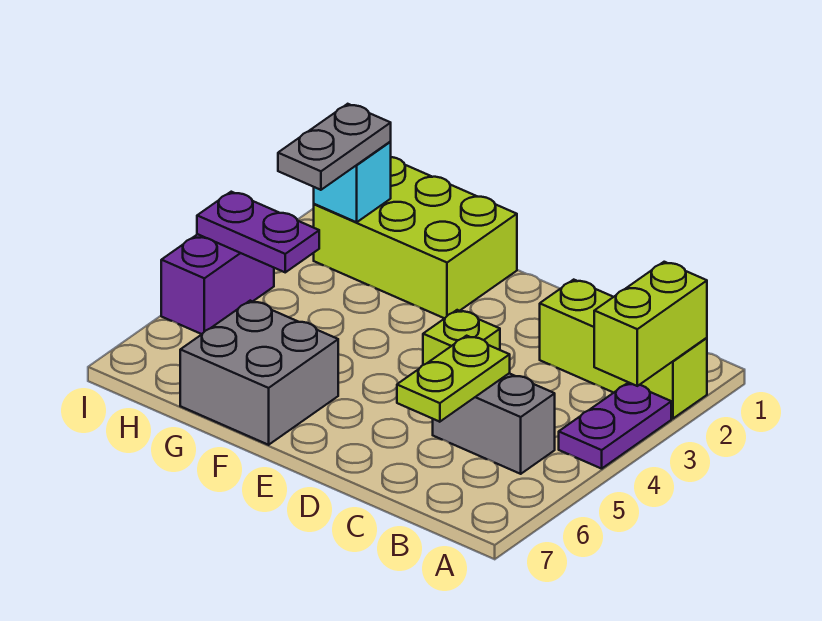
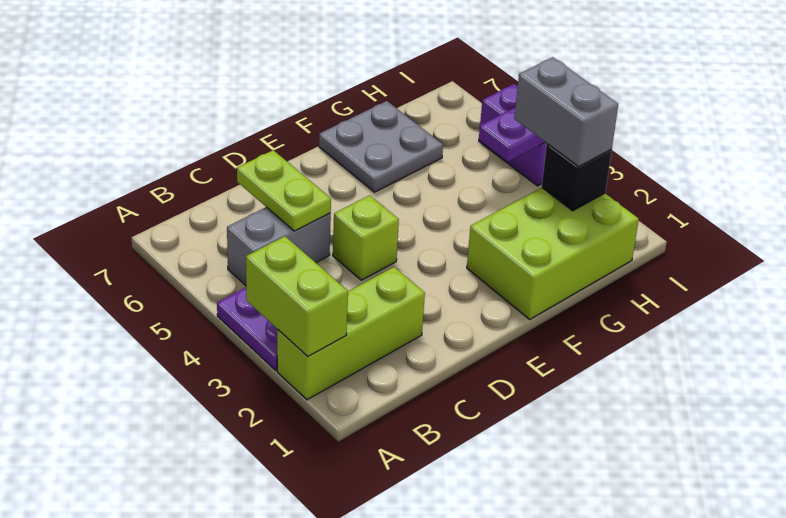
grey 2x2 brick [180,301,338,445] -> grey 2x2 plate [319,101,443,192]
cyan 1x1 brick [314,142,391,222] -> black 1x1 brick [542,144,612,211]
grey 1x2 plate [278,104,391,190] -> grey 1x2 brick [514,57,618,167]

